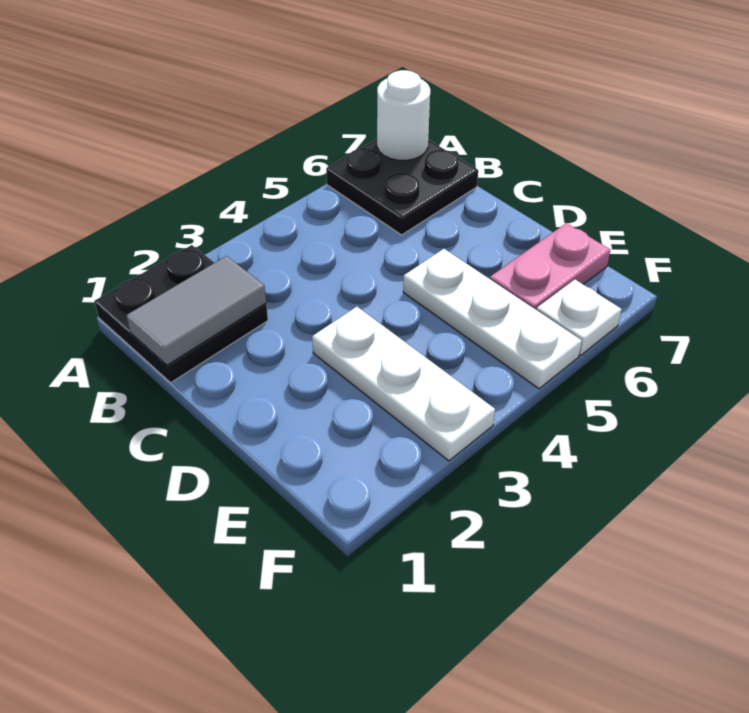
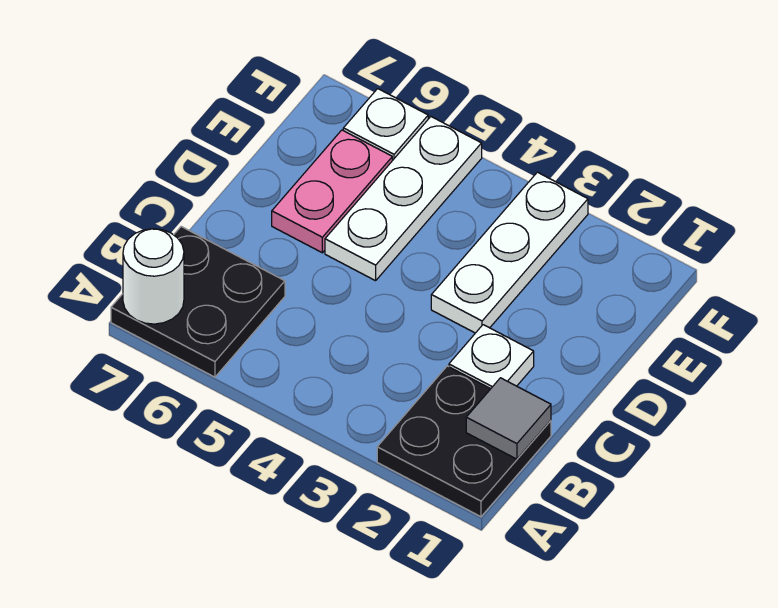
grey 1x2 tile [126,256,266,365] -> grey 1x1 tile [466,378,551,459]
none -> white 1x1 plate [449,325,534,389]
pink 1x2 plate [490,223,610,310] -> pink 1x2 plate turned to [272,130,392,253]

